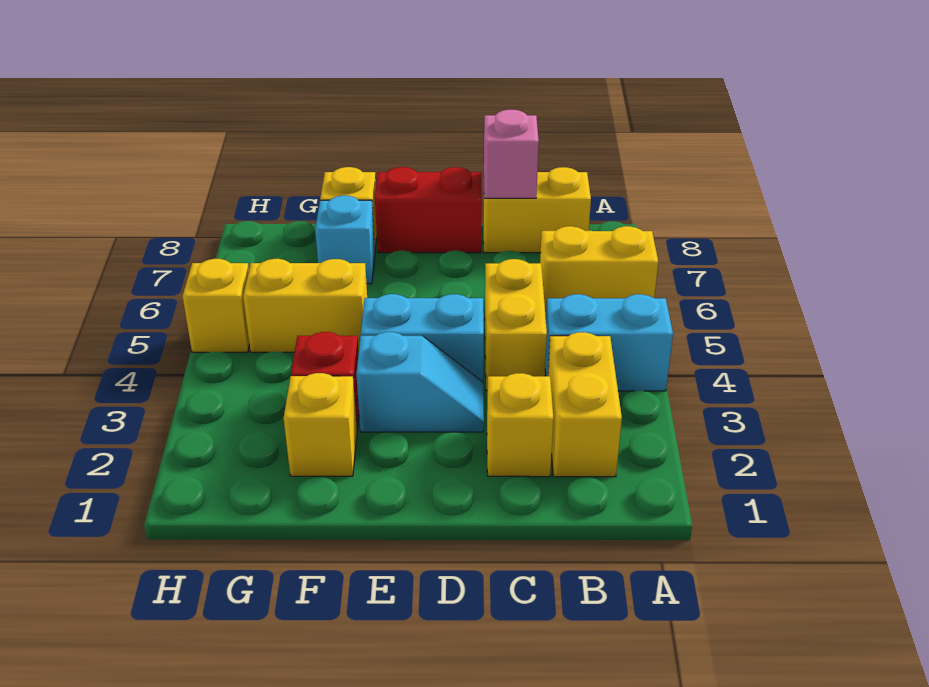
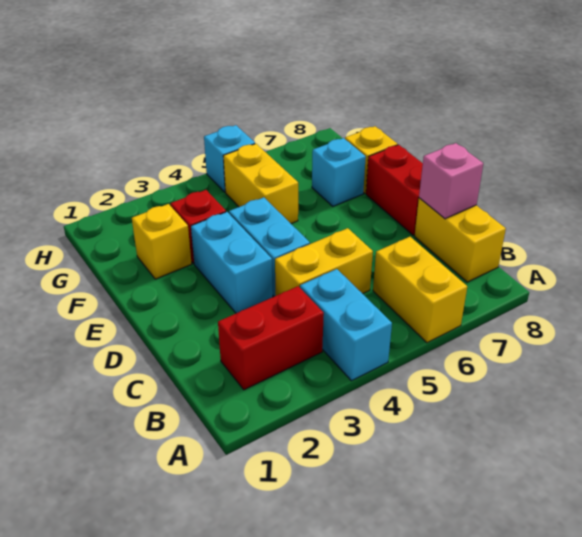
yellow 1x2 brick [548,332,622,477] -> red 1x2 brick [218,286,324,390]
yellow 1x1 brick [487,373,554,477] -> none
cyan 1x2 slope [356,332,484,432] -> cyan 1x2 brick [191,212,273,313]
yellow 1x1 brick [182,259,250,352] -> cyan 1x1 brick [204,125,255,192]

